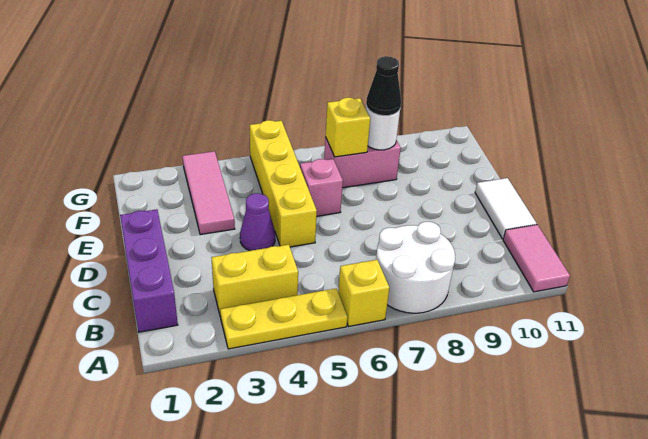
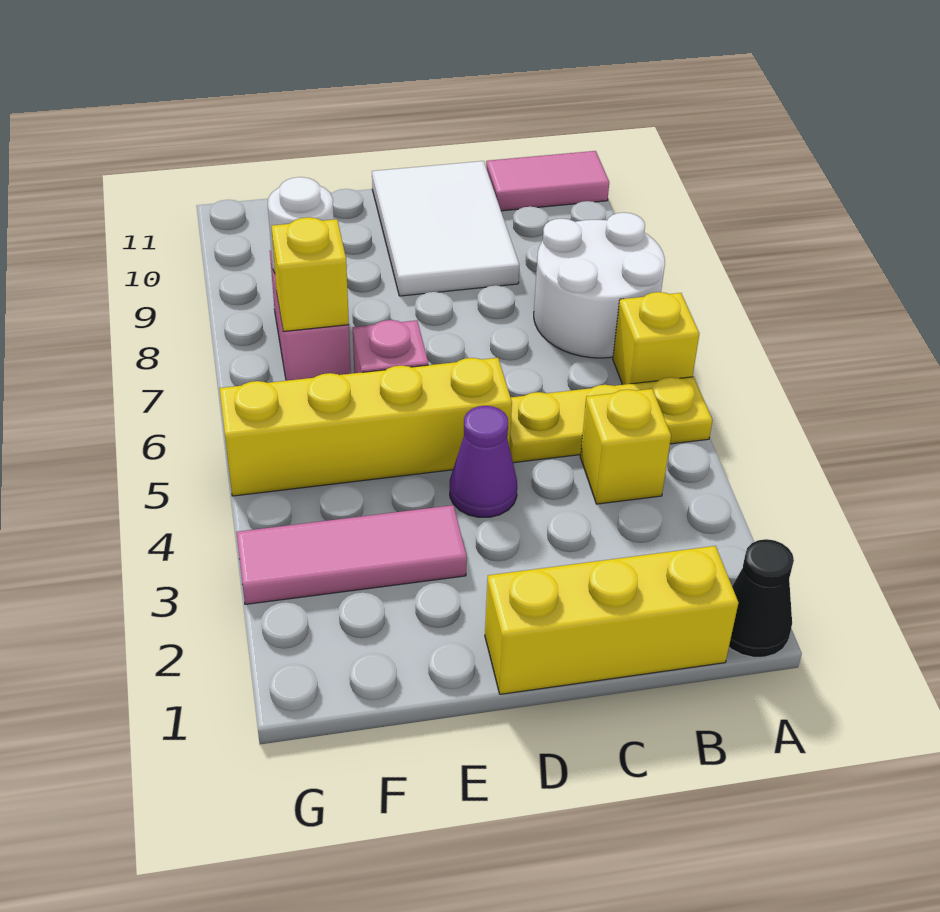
yellow 1x3 plate [220,288,347,349] -> yellow 1x3 plate turned to [509,377,713,463]
purple 1x3 brick [120,209,178,332] -> yellow 1x3 brick [485,546,738,694]
yellow 1x2 brick [211,245,298,317] -> yellow 1x1 brick [580,389,671,504]
white 1x2 tile [475,178,537,239] -> white 2x3 tile [372,161,519,296]
black 1x1 cone [366,56,401,116] -> black 1x1 cone moved to [729,539,794,657]

